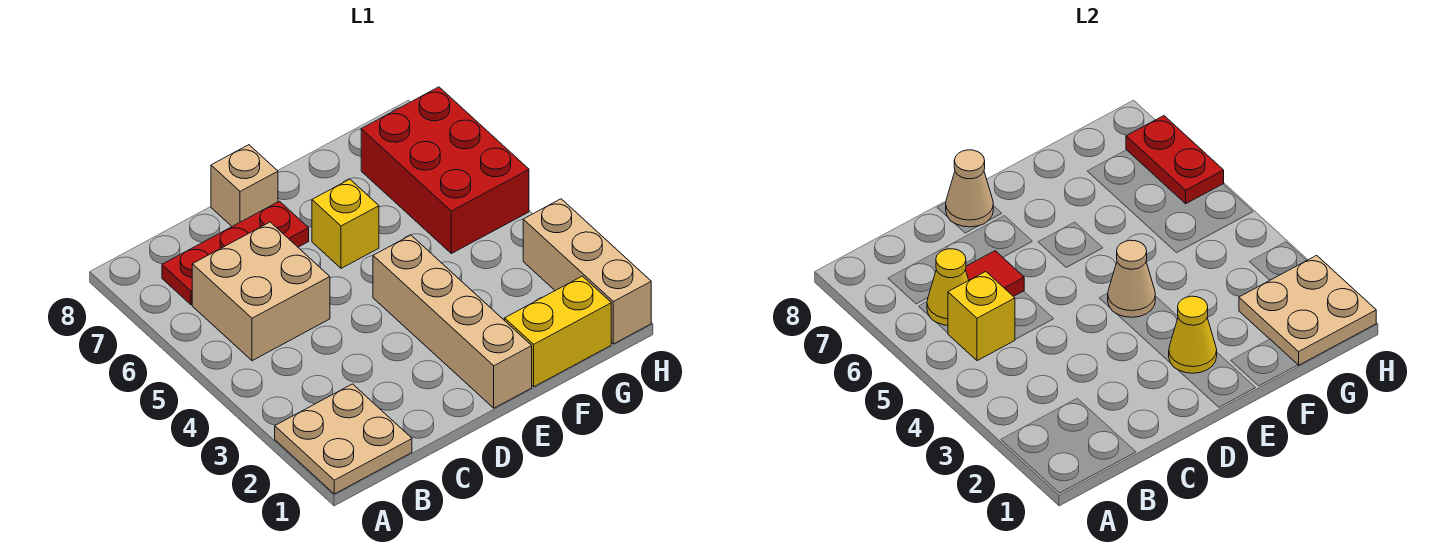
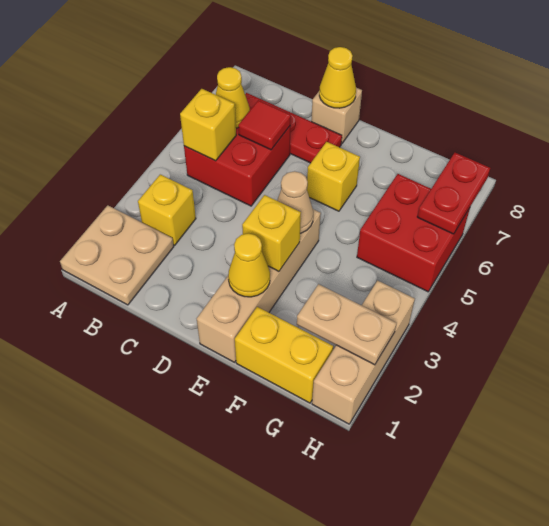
none -> yellow 1x1 brick [138,175,196,245]
tan 2x2 brick [192,222,330,361] -> red 2x2 brick [184,107,290,206]
tan 1x1 cone [946,150,993,227] -> yellow 1x1 cone [319,47,356,108]
none -> yellow 1x1 brick [242,195,301,271]
tan 2x2 plate [1239,255,1376,365] -> tan 1x2 plate [297,284,397,365]
red 2x3 brick [361,87,529,253] -> red 2x2 brick [357,174,470,292]

